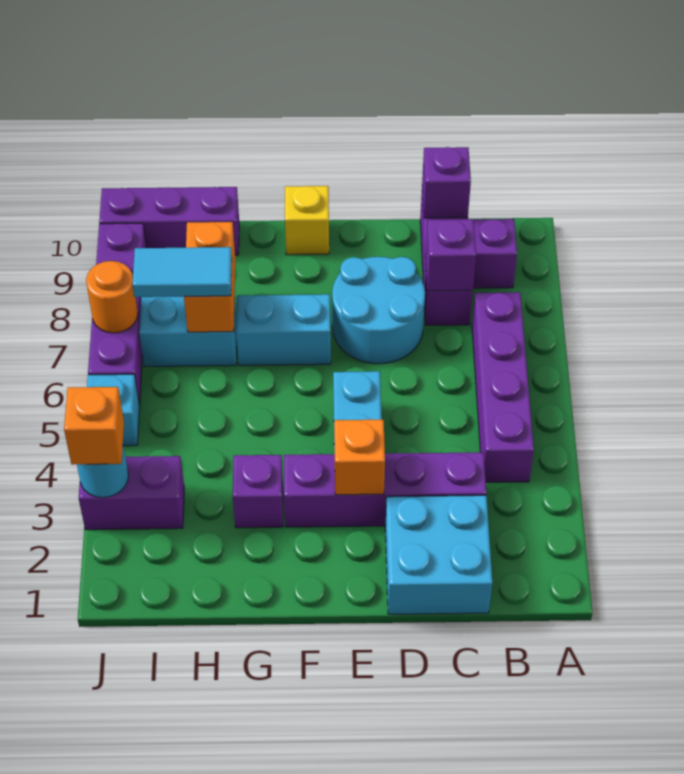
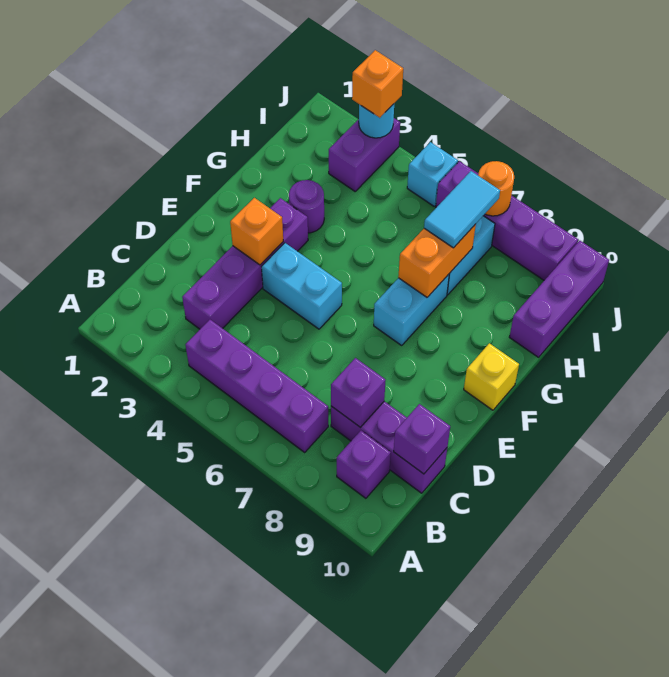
cyan 2x2 brick [385,495,492,614] -> none
cyan 2x2 round brick [332,257,425,364] -> none
purple 1x1 brick [233,455,283,528] -> purple 1x1 round brick [289,180,324,233]
orange 1x2 brick [184,222,235,332] -> orange 1x2 brick turned to [398,224,476,297]

